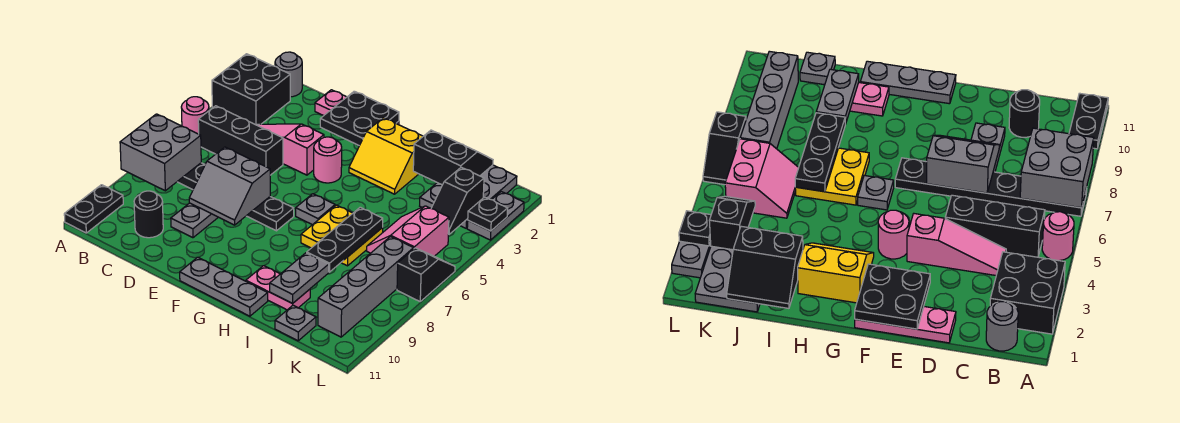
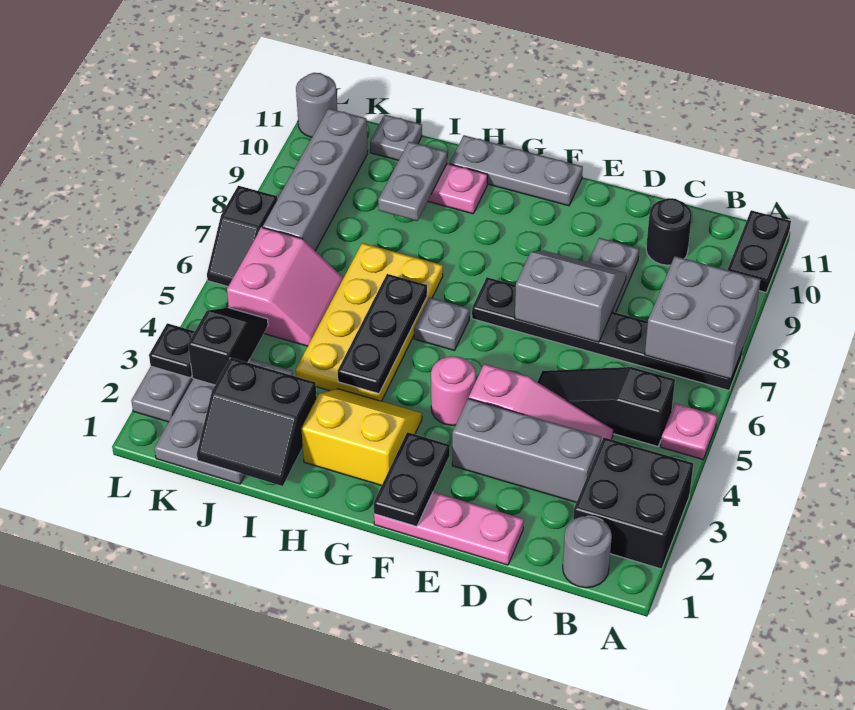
pink 1x1 round brick [181,97,209,134] -> pink 1x1 plate [661,403,717,459]
black 1x3 brick [198,106,283,175] -> black 1x3 slope [537,367,675,446]
none -> grey 1x3 brick [452,398,601,502]
black 2x2 plate [320,91,399,146] -> black 1x2 plate [374,432,450,527]
yellow 2x2 plate [301,205,383,266] -> yellow 2x4 plate [296,243,443,401]
black 1x3 plate [307,207,383,272] -> black 1x3 plate moved to [338,274,427,394]
none -> grey 1x1 round brick [296,73,337,137]

